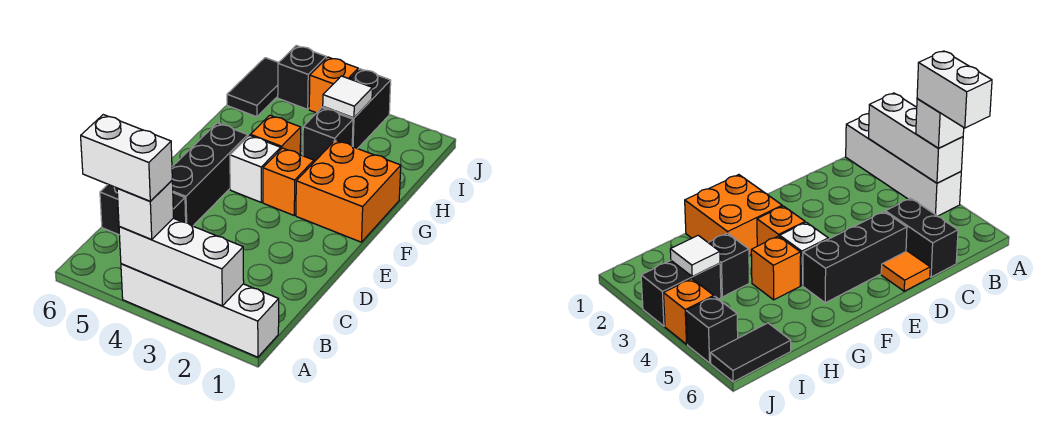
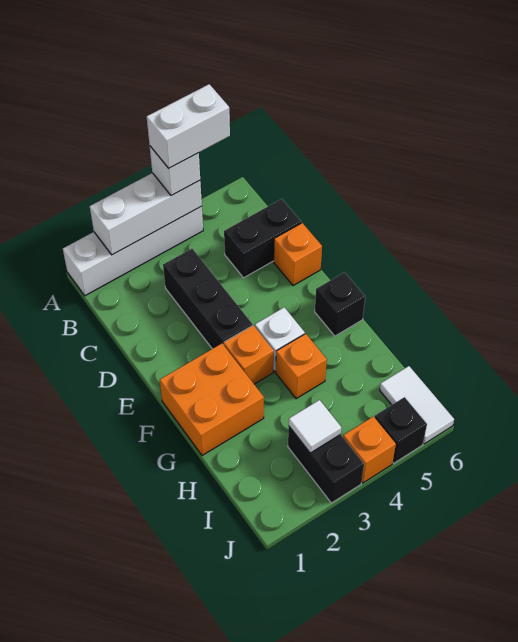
black 1x3 brick [172,123,248,226] -> black 1x3 brick moved to [163,249,252,349]
orange 1x1 tile [881,251,930,291] -> orange 1x1 brick [274,223,322,286]
black 1x1 brick [303,108,353,162] -> black 1x1 brick moved to [315,272,365,336]
black 1x2 tile [227,58,279,117] -> white 1x2 tile [380,366,454,444]

